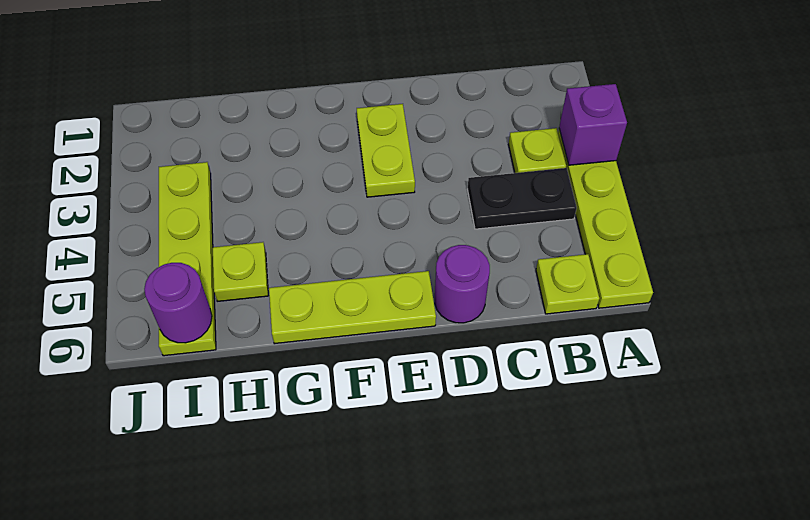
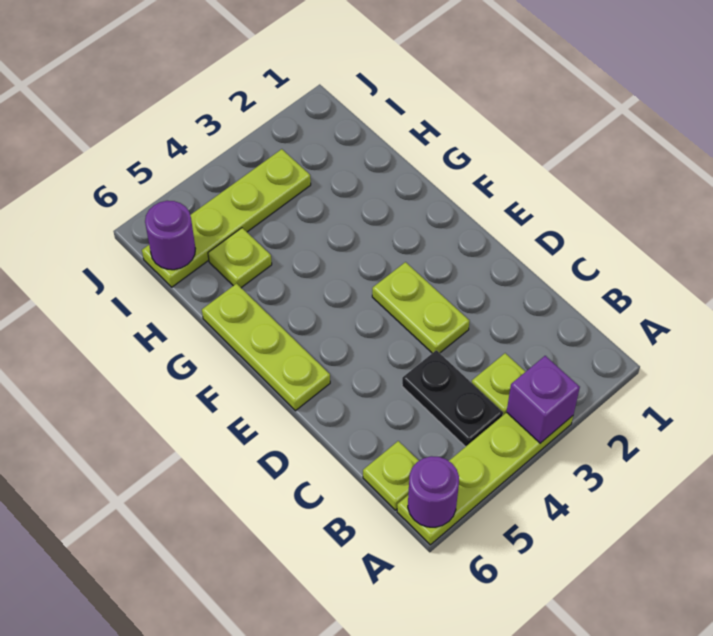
purple 1x1 round brick [435,245,490,323] -> purple 1x1 round brick moved to [408,456,459,527]
lime 1x2 plate [357,104,415,197] -> lime 1x2 plate turned to [372,262,470,353]

